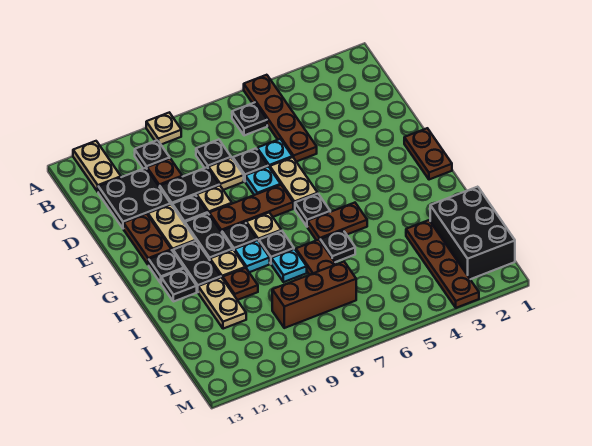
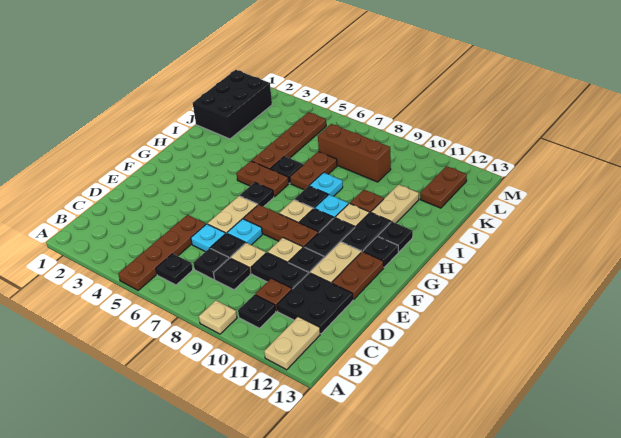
none -> black 1x1 plate [193,248,229,279]
brown 1x2 plate [404,128,452,180] -> brown 1x2 plate moved to [420,166,467,208]
brown 1x4 plate [406,220,479,308] -> brown 1x4 plate moved to [252,112,326,169]

